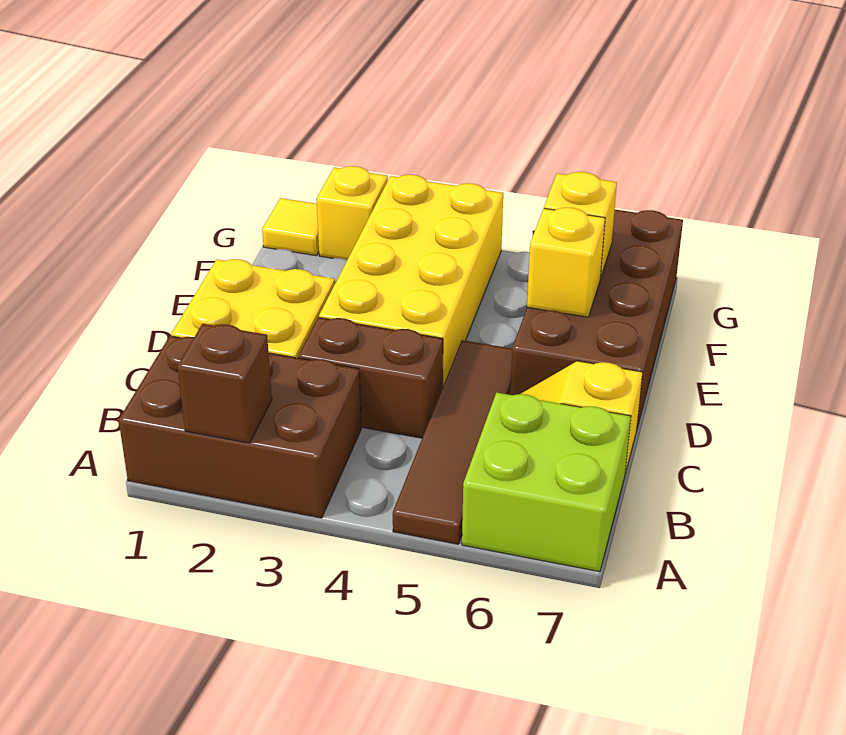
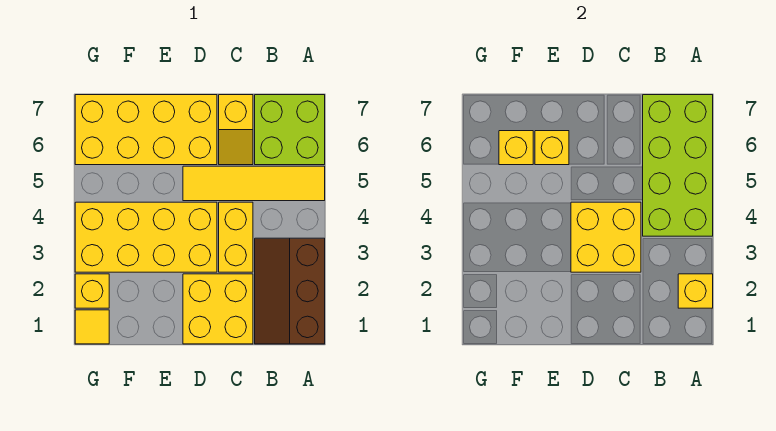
brown 2x3 brick [119,336,361,518] -> brown 2x3 slope [255,238,325,344]
brown 1x1 brick [177,324,272,443] -> yellow 1x1 brick [678,274,713,308]
none -> lime 2x4 brick [643,95,713,236]
brown 1x4 tile [393,340,512,544] -> yellow 1x4 tile [183,166,325,201]
brown 1x2 brick [298,317,443,438] -> yellow 1x2 brick [219,202,253,272]
none -> yellow 2x2 brick [571,202,641,272]
brown 2x4 brick [510,210,683,428] -> yellow 2x4 brick [75,95,217,165]

